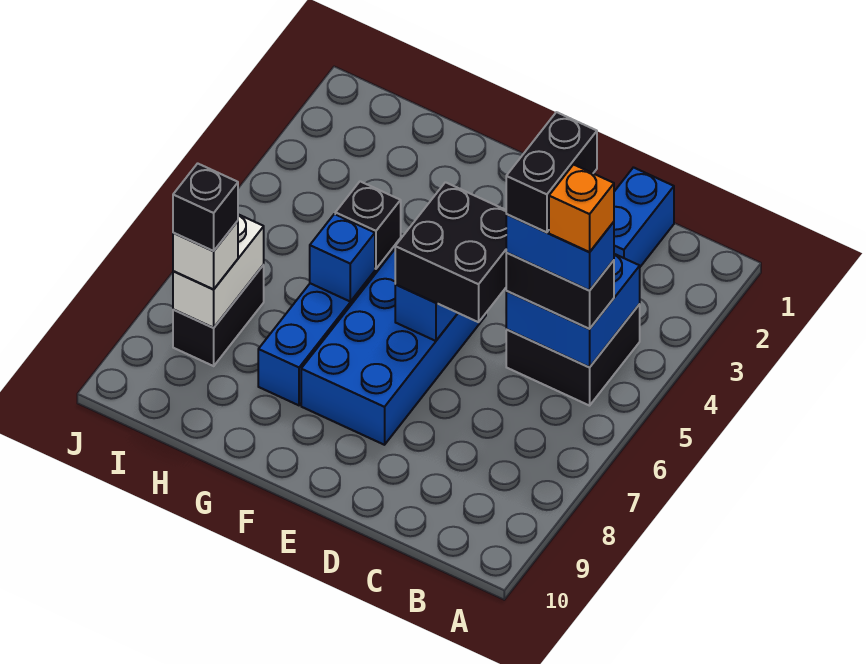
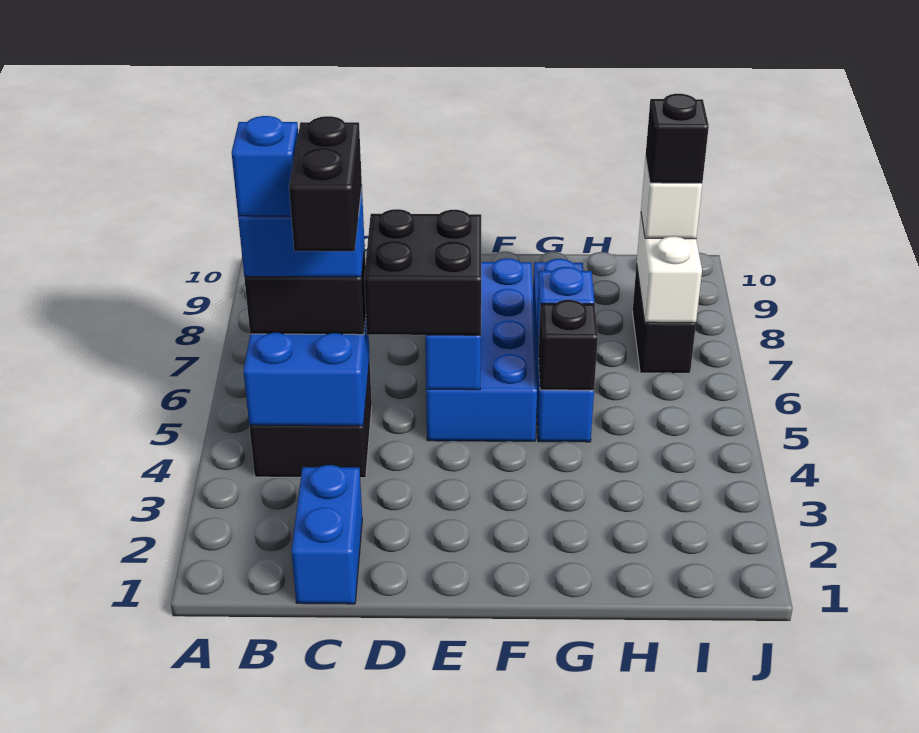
orange 1x1 brick [549,165,614,252] -> blue 1x1 brick [232,116,298,216]

